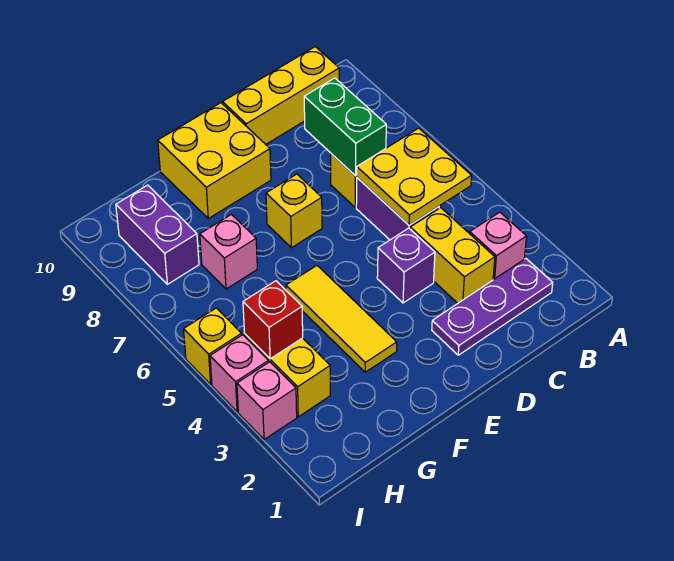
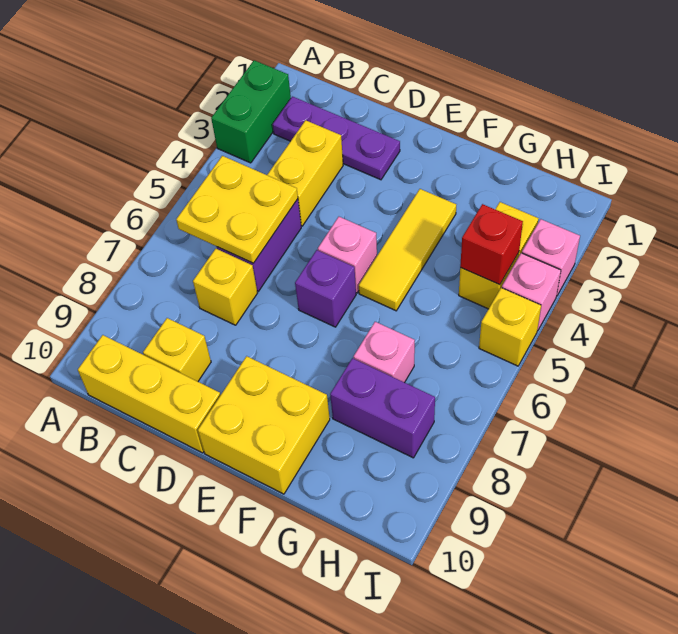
pink 1x1 brick [470,212,527,280] -> pink 1x1 brick moved to [318,217,377,293]
green 1x2 brick [304,78,386,176] -> green 1x2 brick moved to [211,60,291,163]
purple 1x1 brick [377,228,435,303] -> purple 1x1 brick moved to [295,250,356,327]
yellow 1x1 brick [266,174,322,248] -> yellow 1x1 brick moved to [143,318,211,382]
purple 1x2 brick [116,185,199,284] -> purple 1x2 brick turned to [330,358,435,458]

